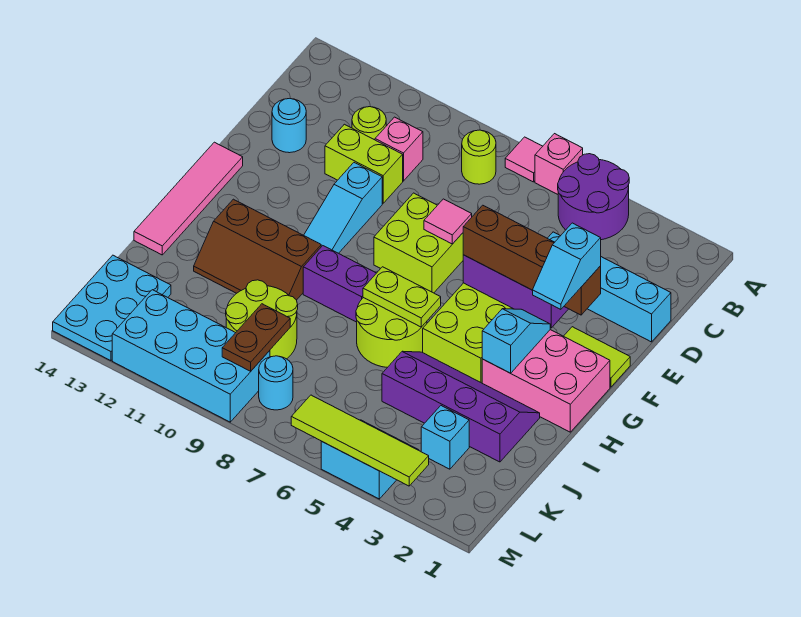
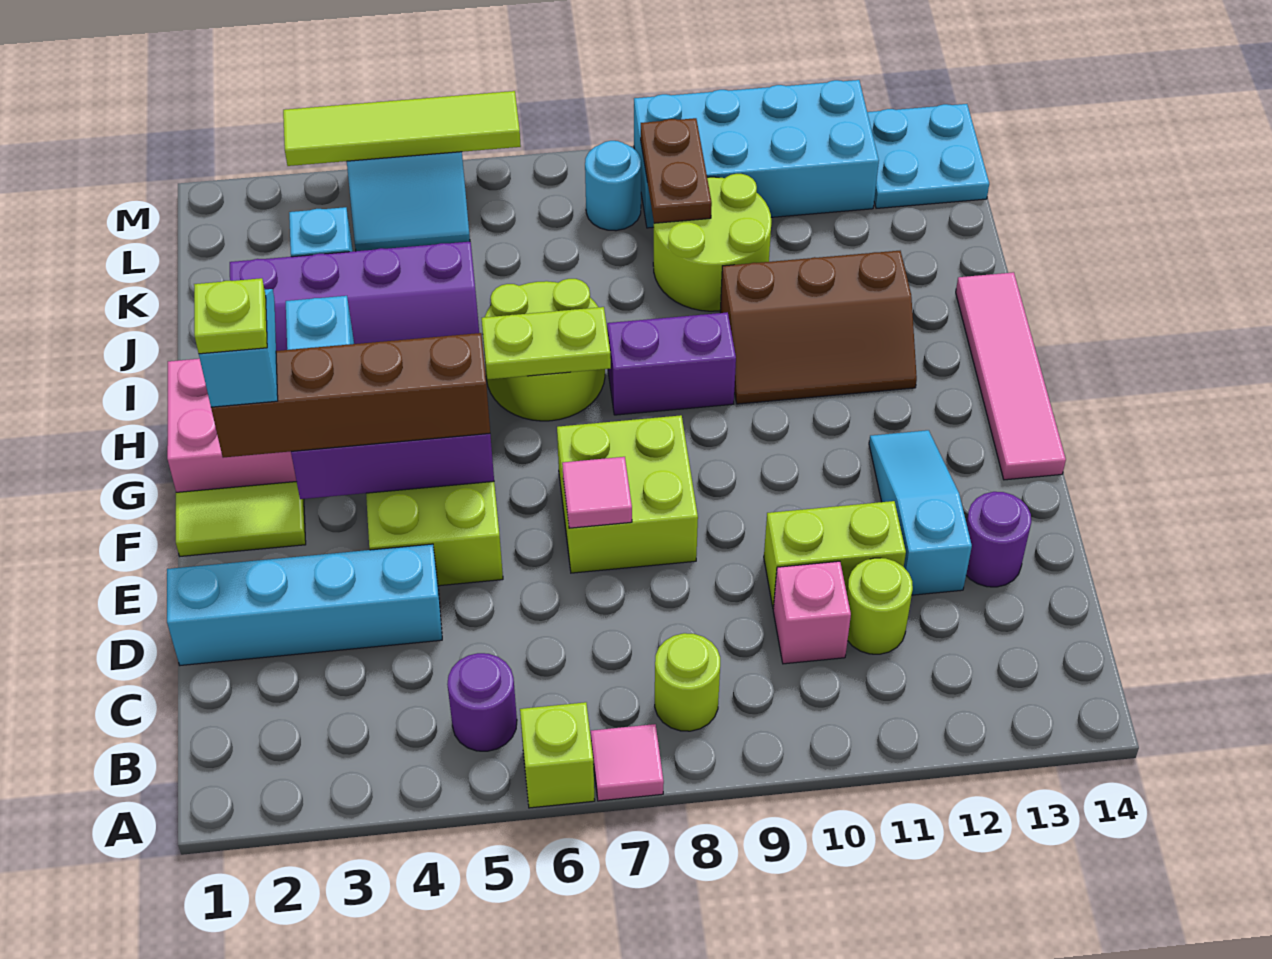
purple 2x2 round brick [558,154,629,240] -> purple 1x1 round brick [447,653,517,751]
pink 1x1 brick [535,134,583,194] -> lime 1x1 brick [520,702,595,808]
cyan 1x1 round brick [272,99,306,153] -> purple 1x1 round brick [966,492,1031,587]
cyan 1x3 slope [304,163,382,253] -> cyan 1x3 slope moved to [869,430,972,595]
none -> lime 1x1 plate [194,278,267,354]
brown 2x3 slope [194,199,321,300] -> brown 2x3 slope turned to [720,251,917,404]
cyan 2x3 plate [53,255,171,361] -> cyan 2x2 plate [867,104,989,208]

